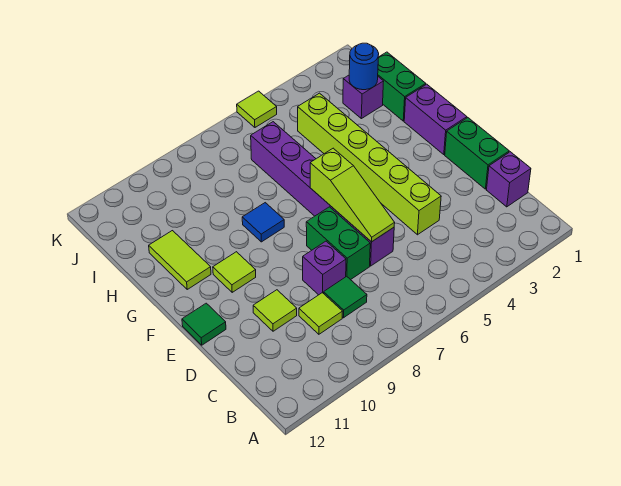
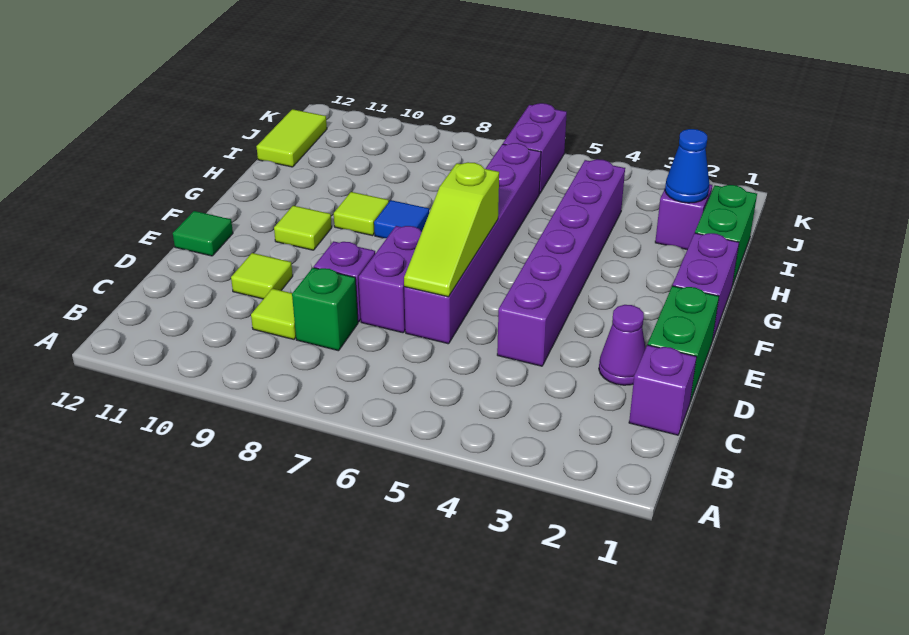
green 1x1 tile [324,276,367,318] -> green 1x1 brick [292,268,358,351]
none -> purple 1x1 cone [599,305,646,385]
lime 1x6 brick [298,93,441,235] -> purple 1x6 brick [497,159,625,366]
green 1x2 brick [306,207,370,280] -> purple 1x2 brick [359,226,422,333]
lime 1x2 tile [149,231,211,289] -> lime 1x2 tile moved to [257,109,327,167]
blue 1x1 round brick [349,43,379,90] -> blue 1x1 cone [665,129,709,203]
none -> purple 1x2 brick [503,103,567,194]
lime 1x1 tile [237,91,277,127] -> lime 1x1 tile moved to [334,192,389,236]

